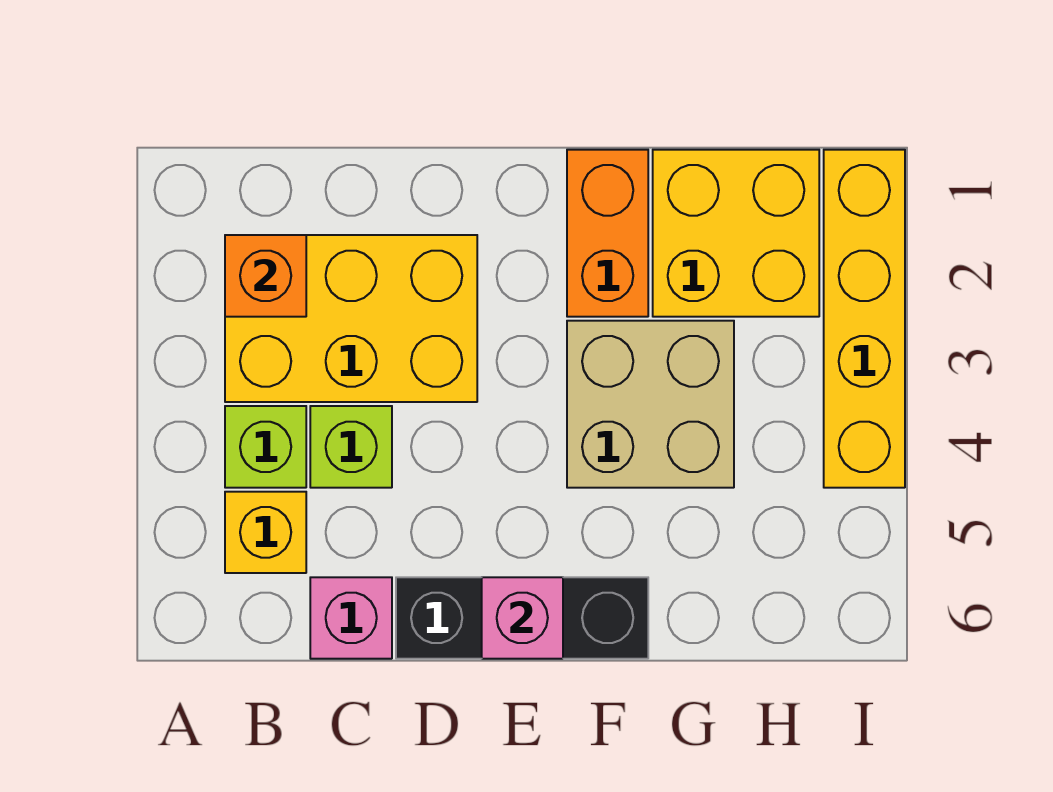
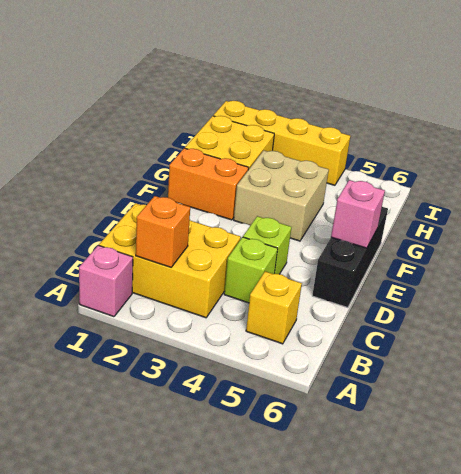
yellow 2x3 brick [225,235,477,402] -> yellow 2x3 brick turned to [99,203,241,318]
lime 1x1 brick [225,406,306,488] -> lime 1x1 brick moved to [243,216,291,274]
pink 1x1 brick [310,577,392,659] -> pink 1x1 brick moved to [79,245,133,317]

